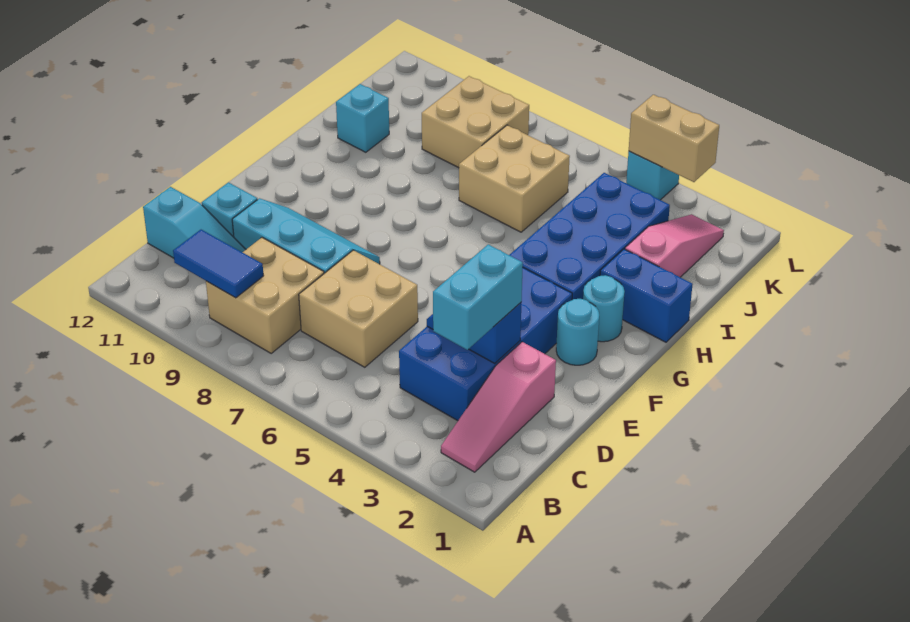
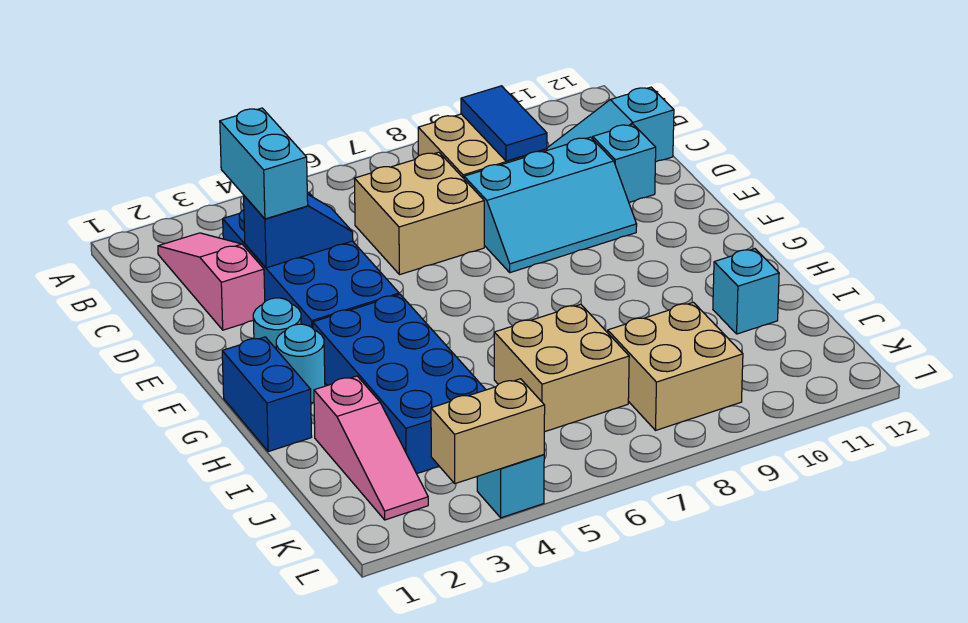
blue 1x2 tile [173,230,264,298] -> blue 1x2 tile turned to [461,86,547,161]
blue 1x2 brick [600,249,693,342] -> blue 1x2 brick turned to [222,337,312,452]

